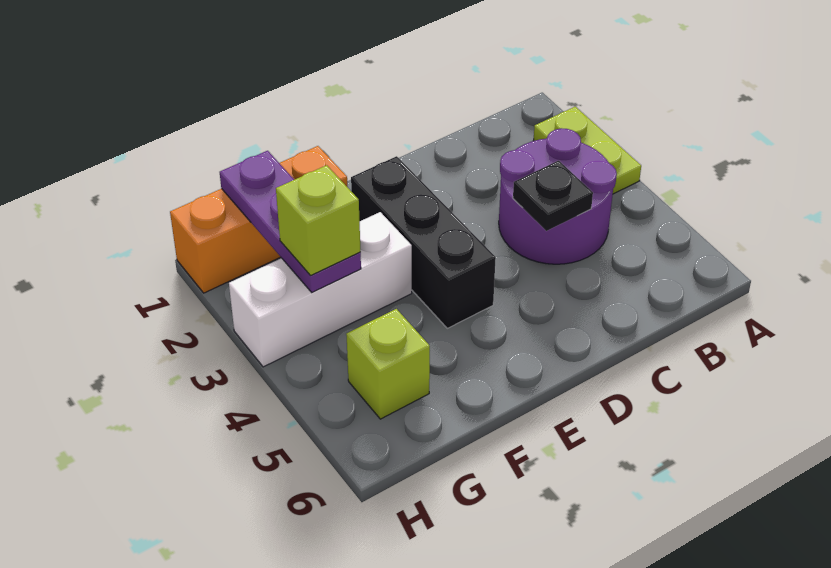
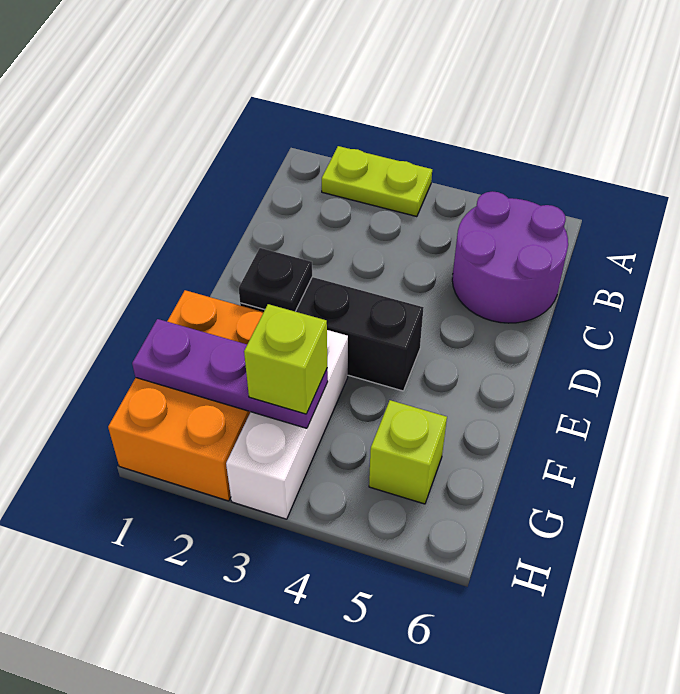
purple 2x2 round brick [499,128,617,264] -> purple 2x2 round brick moved to [452,191,568,323]
black 1x1 plate [513,161,593,231] -> black 1x1 plate moved to [239,248,312,312]
orange 1x3 brick [170,146,347,293] -> orange 2x3 brick [108,290,264,501]

